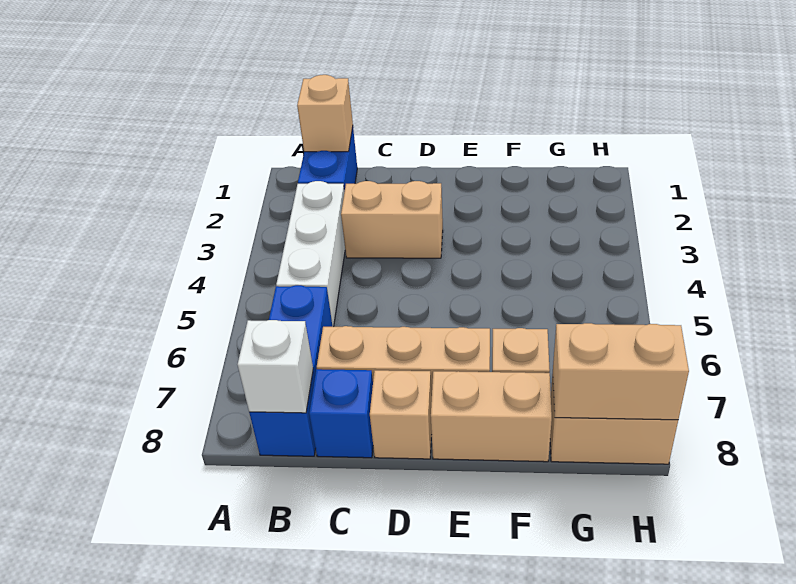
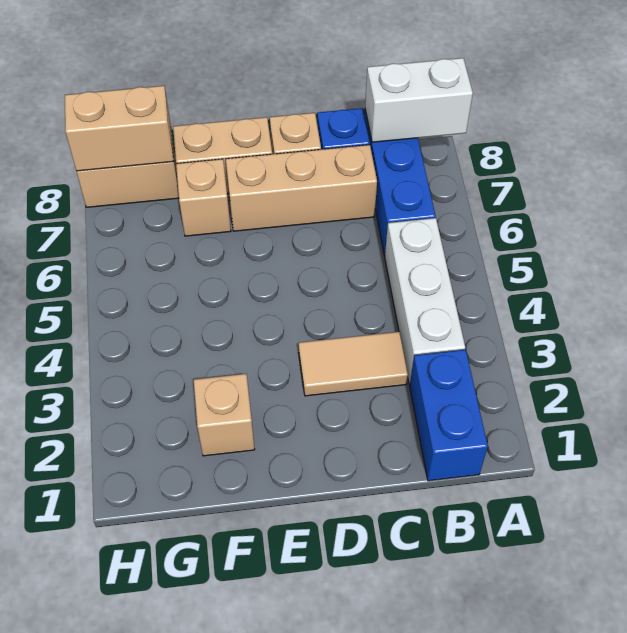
tan 1x1 brick [297,75,353,152] -> tan 1x1 brick moved to [194,374,255,456]
white 1x1 brick [238,320,313,413] -> white 1x2 brick [365,58,473,142]
tan 1x2 brick [341,181,443,258] -> tan 1x2 tile [299,332,408,396]

